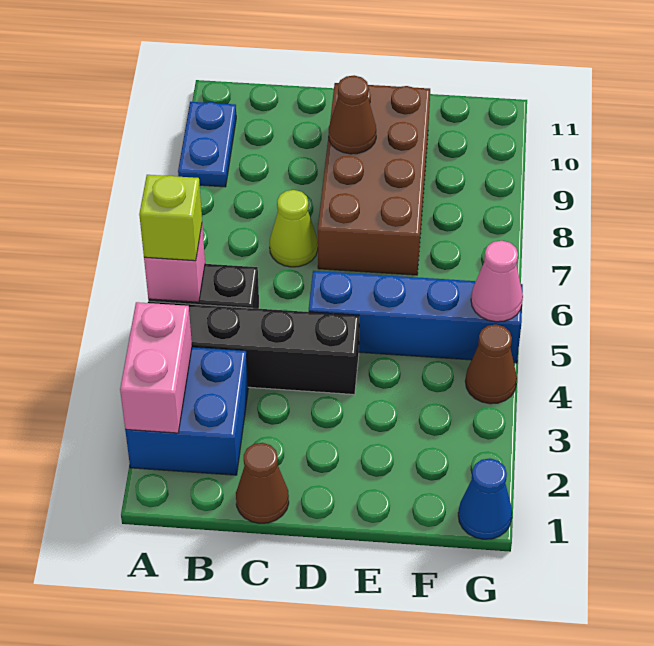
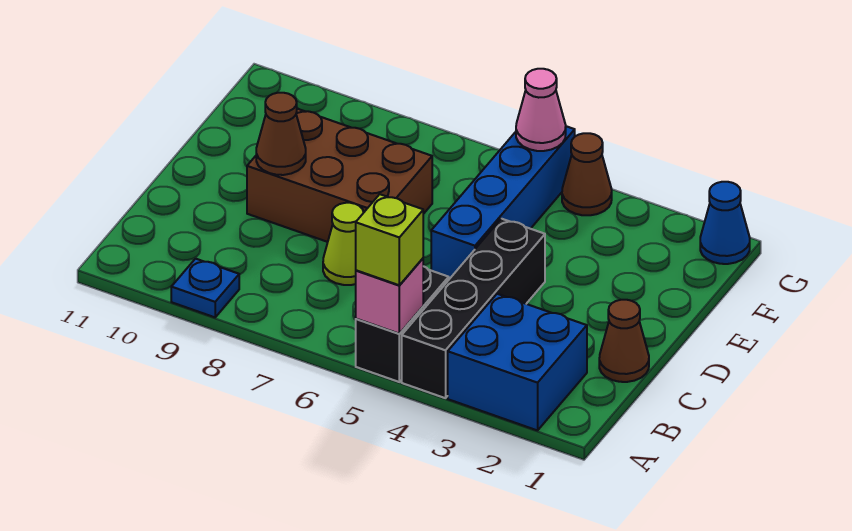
pink 1x2 brick [120,302,192,433] -> none
blue 1x2 plate [178,102,236,187] -> blue 1x1 plate [171,259,239,317]
brown 2x4 brick [318,83,430,275] -> brown 2x3 brick [247,109,432,242]

